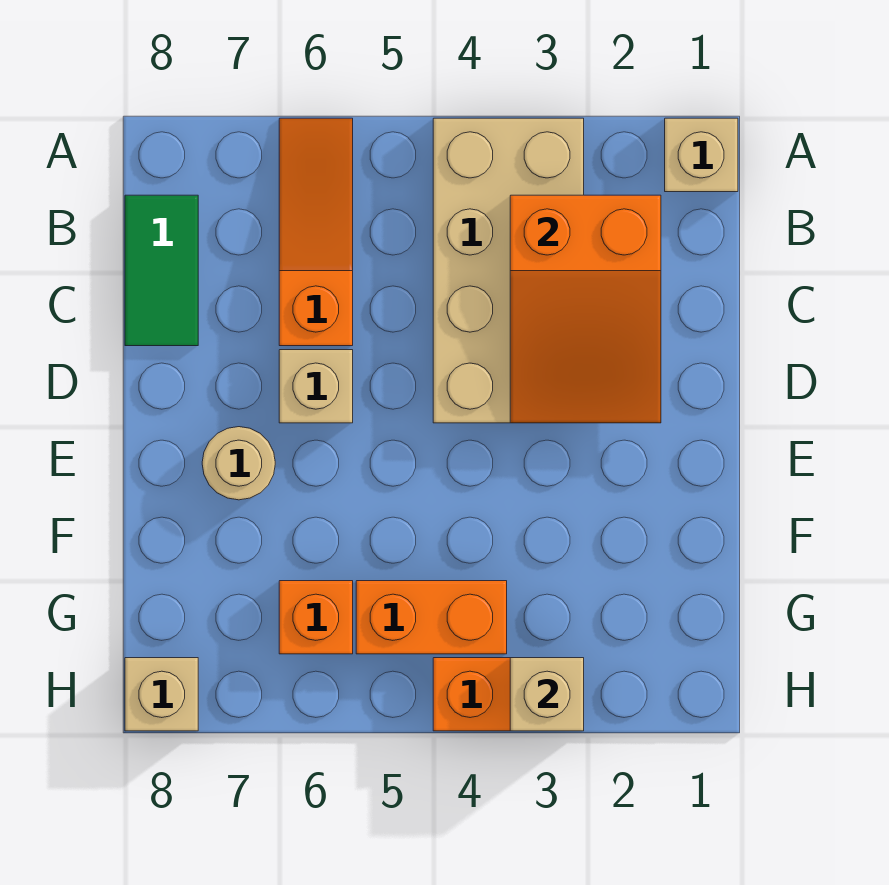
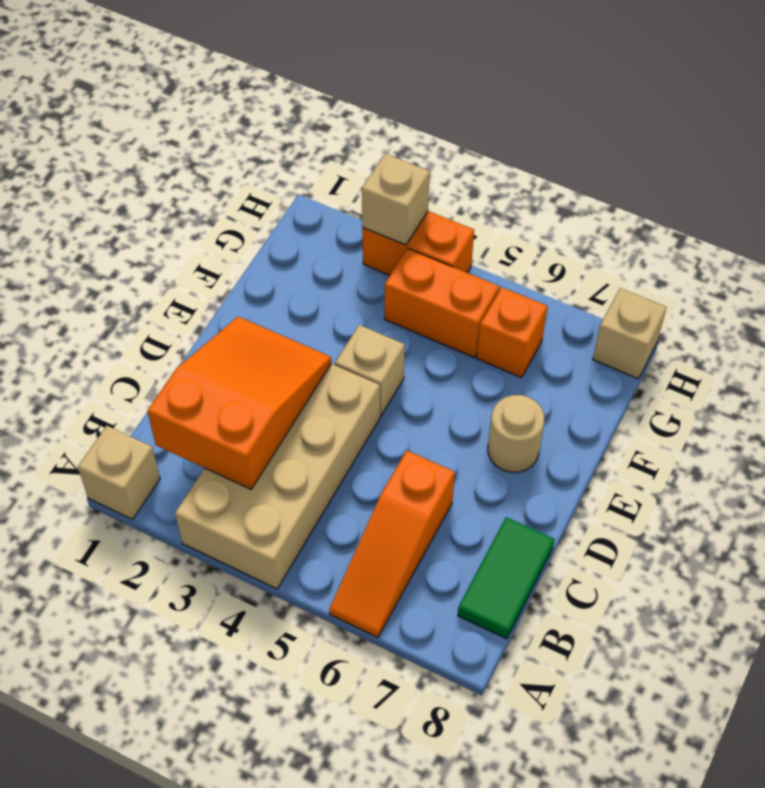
tan 1x1 brick [279,350,353,423] -> tan 1x1 brick moved to [335,325,405,416]

